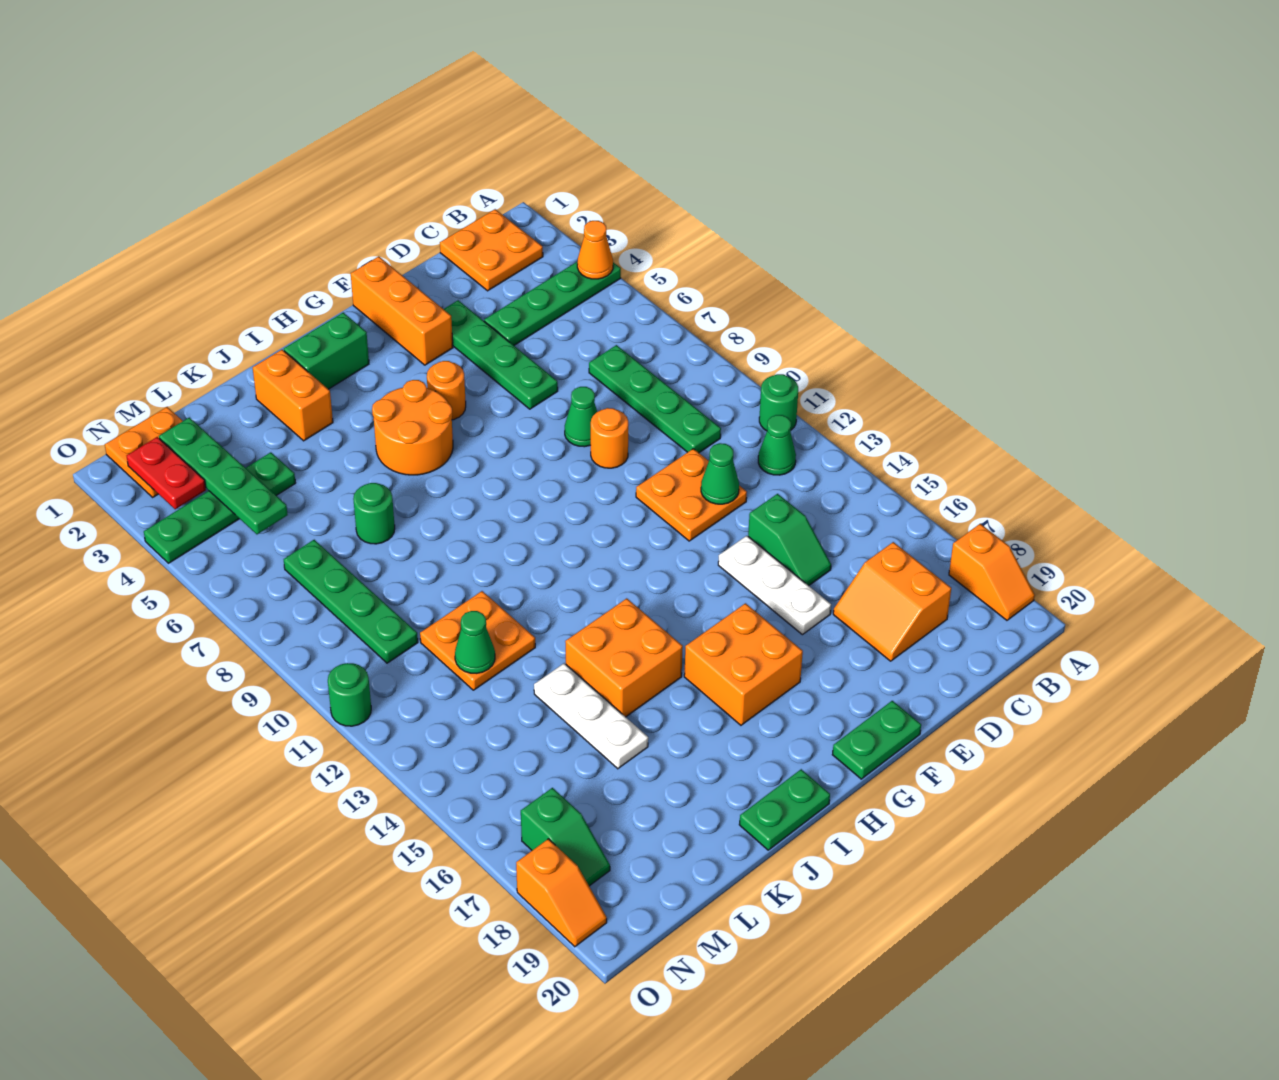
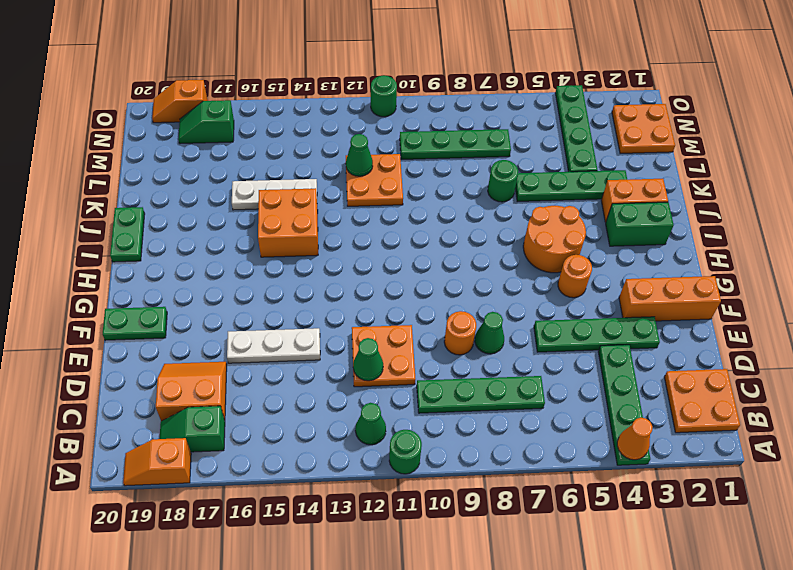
green 1x2 slope [748,494,831,586] -> green 1x2 slope moved to [160,406,225,452]
green 1x2 plate [832,701,921,779] -> green 1x2 plate turned to [103,307,167,340]
orange 2x2 brick [684,603,803,725] -> none
green 1x2 brick [284,312,369,389] -> green 1x2 brick turned to [606,202,673,246]
green 1x4 plate [159,417,288,534] -> green 1x4 plate moved to [515,170,627,202]
red 1x2 plate [127,437,206,509] -> none

